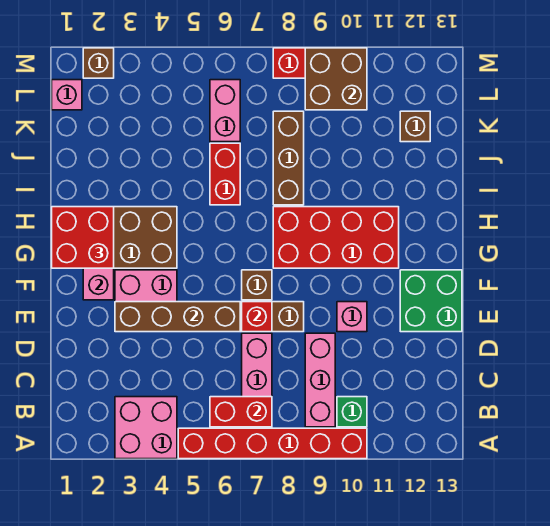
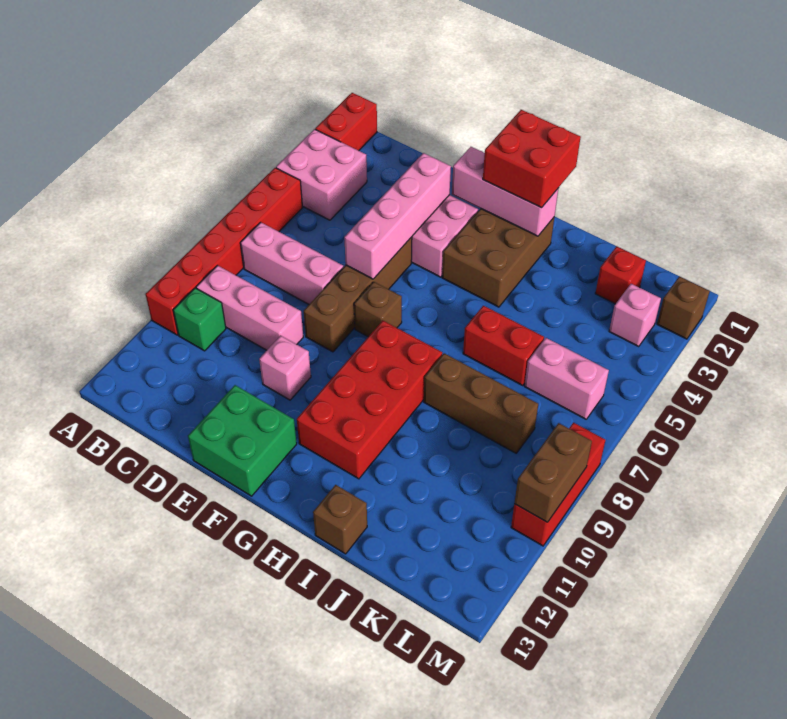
red 1x2 brick [210,397,272,427] -> red 1x2 brick moved to [315,93,377,151]
brown 1x4 brick [115,302,240,332] -> pink 1x4 brick [344,153,451,279]
red 1x1 brick [242,302,272,332] -> red 1x1 brick moved to [595,246,646,304]
brown 1x1 brick [400,111,430,142] -> brown 1x1 brick moved to [313,485,367,554]
pink 1x1 brick [52,80,82,110] -> pink 1x1 brick moved to [609,284,661,347]
brown 2x2 brick [305,48,367,110] -> brown 1x2 brick [514,423,592,522]

